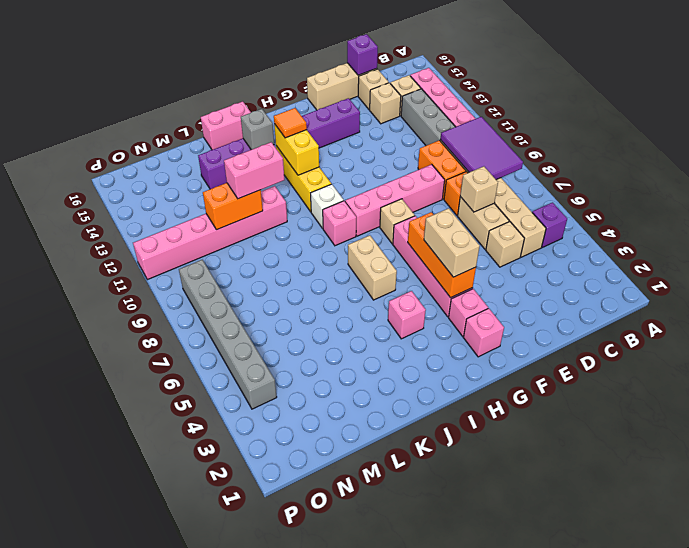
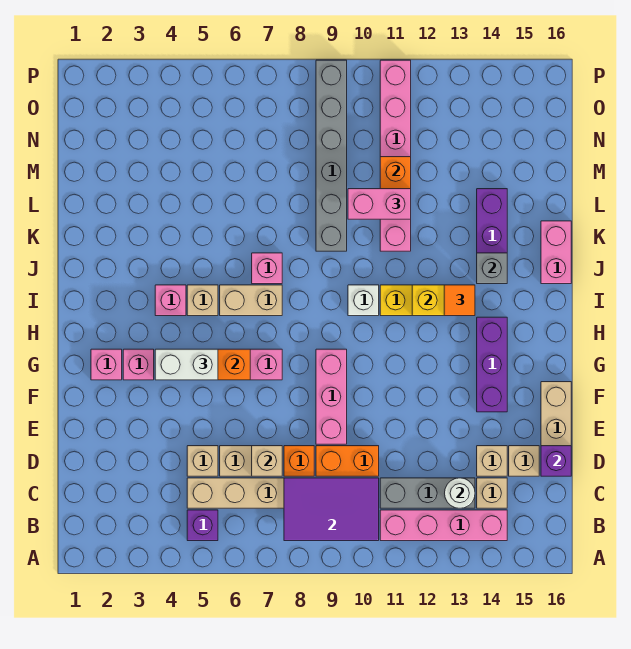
none -> white 1x1 round brick [445,478,475,508]
pink 1x4 brick [345,164,445,236] -> pink 1x3 brick [316,349,347,444]
tan 1x2 brick [424,208,480,277] -> white 1x2 brick [155,349,218,380]
tan 1x1 brick [380,199,415,244] -> tan 1x1 brick moved to [187,285,218,316]
pink 1x1 brick [323,201,356,246] -> pink 1x1 brick moved to [252,253,282,284]
pink 1x2 brick [224,142,284,199] -> pink 1x2 brick turned to [348,189,411,219]
grey 1x6 brick [179,260,277,409] -> grey 1x6 brick turned to [316,60,347,251]

